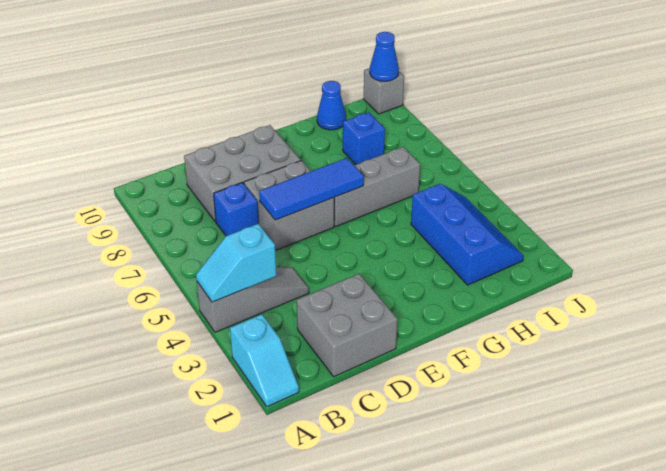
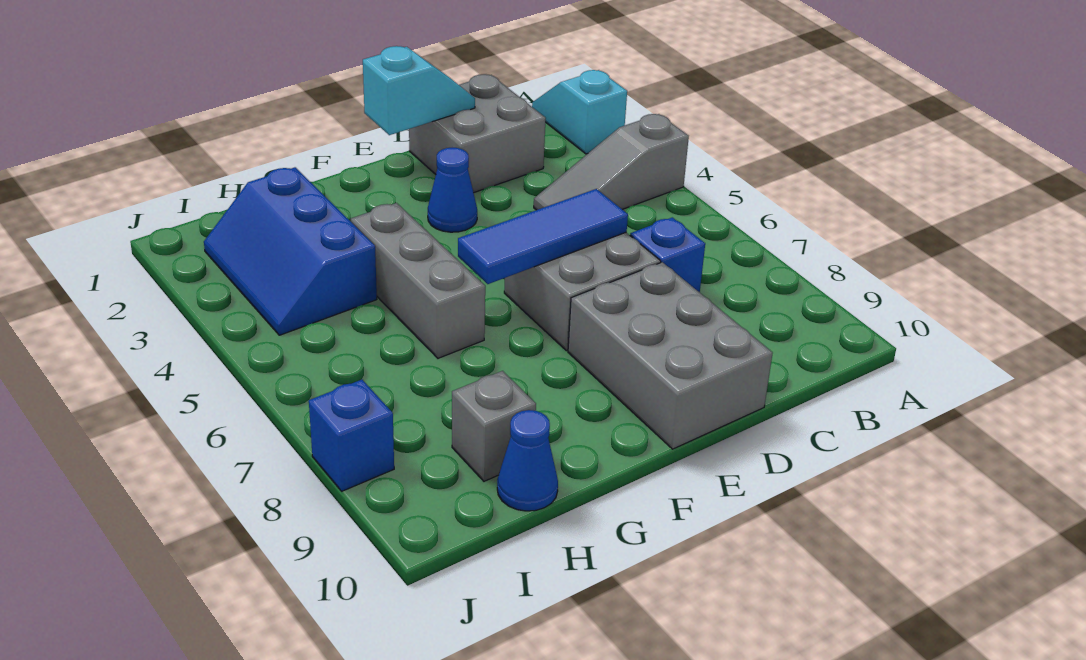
cyan 1x2 slope [196,224,276,302] -> cyan 1x2 slope moved to [363,46,475,135]
grey 2x3 brick [184,125,301,222] -> grey 2x3 brick turned to [568,262,773,449]
grey 1x3 brick [334,147,420,226] -> grey 1x3 brick turned to [351,203,485,358]
blue 1x1 brick [343,112,385,165] -> blue 1x1 brick moved to [309,379,394,491]
grey 1x1 brick [364,68,404,114] -> grey 1x1 brick moved to [452,371,536,481]
blue 1x1 cone [370,32,399,81] -> blue 1x1 cone moved to [428,148,477,232]

